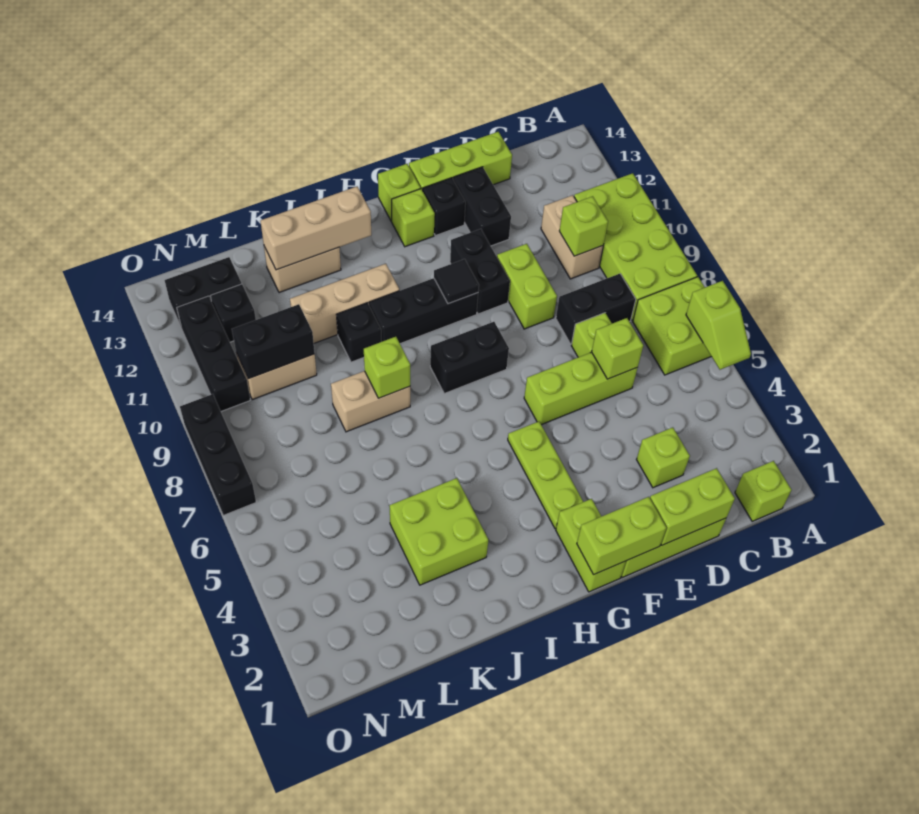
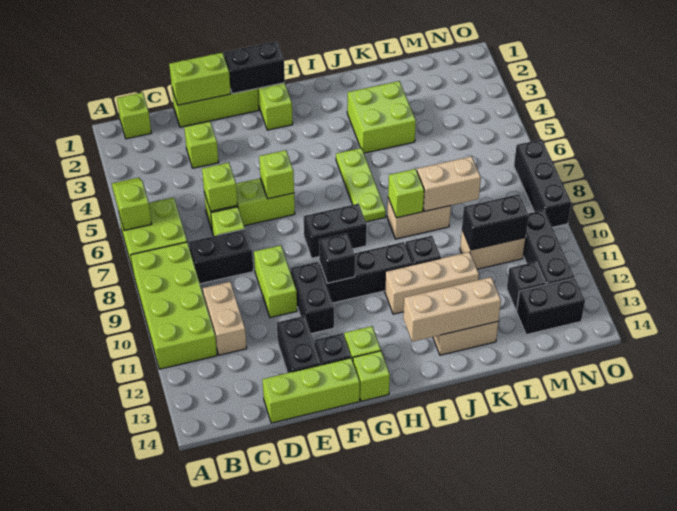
lime 1x1 brick [559,196,608,256] -> lime 1x1 brick moved to [259,150,294,199]
lime 1x2 brick [577,497,667,575] -> black 1x2 brick [224,41,285,94]
lime 1x3 plate [508,421,583,529] -> lime 1x3 plate moved to [336,148,386,222]
black 1x1 tile [434,259,479,304] -> black 1x1 brick [319,233,355,283]
none -> tan 1x2 brick [417,156,481,211]

